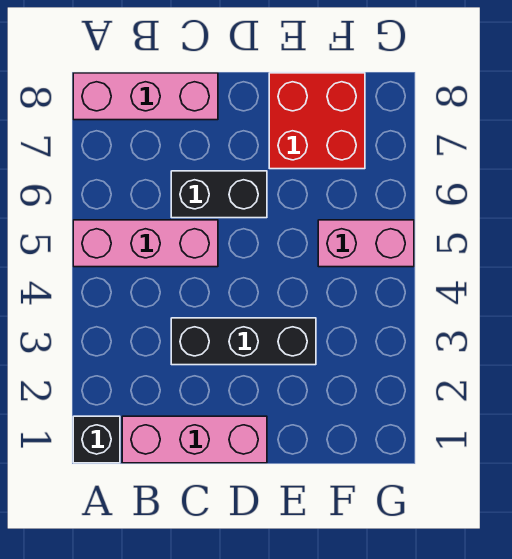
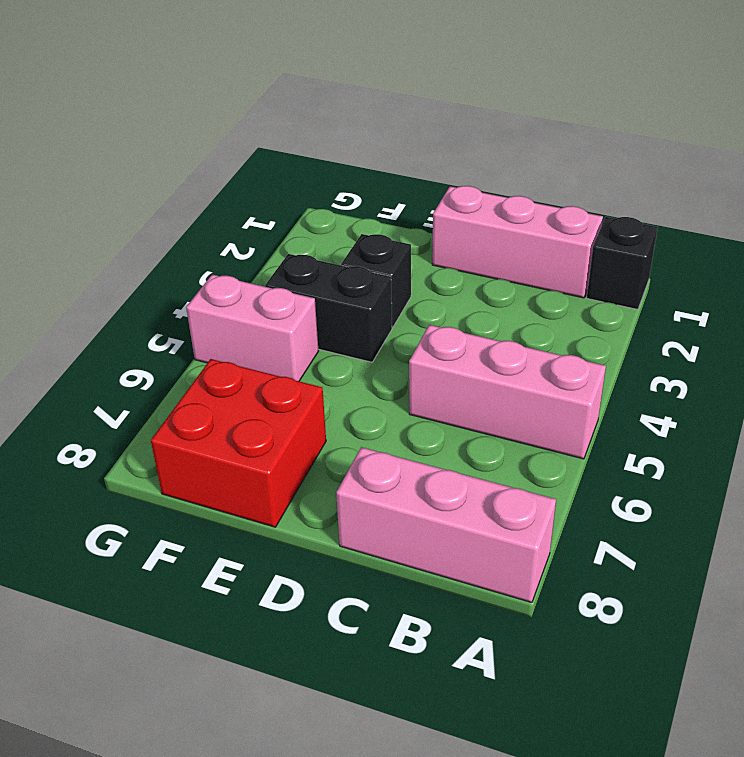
black 1x3 brick [171,318,316,365] -> black 1x1 brick [341,234,411,328]
black 1x2 brick [171,171,267,218] -> black 1x2 brick moved to [265,254,392,362]

